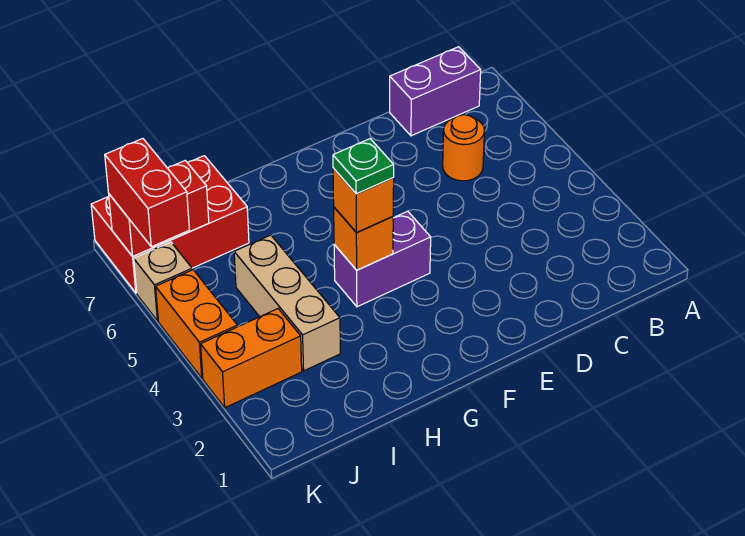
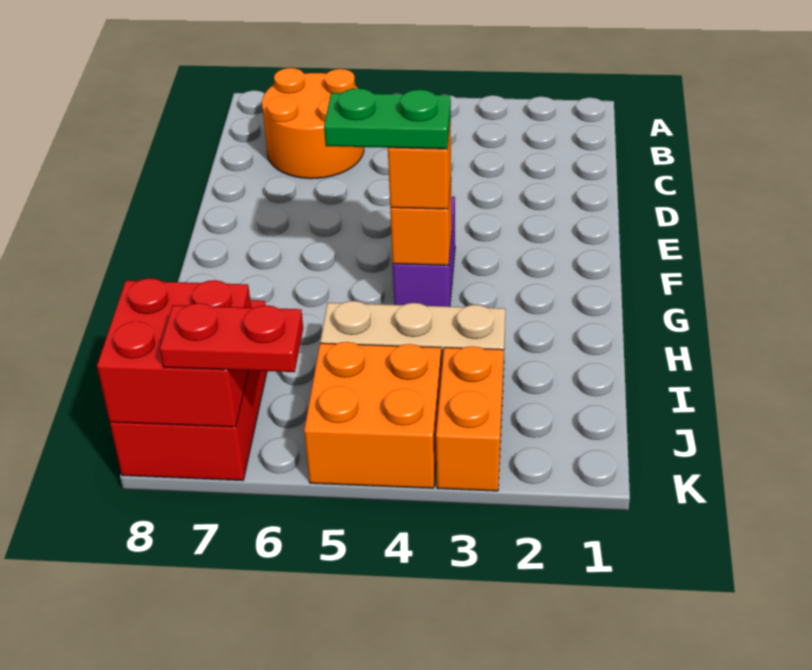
purple 1x2 brick [390,47,481,136] -> none
orange 1x1 round brick [443,115,485,181] -> orange 2x2 round brick [262,68,364,179]
green 1x1 plate [333,139,394,194] -> green 1x2 plate [324,88,451,149]
red 1x2 brick [109,160,209,256] -> red 2x2 brick [97,278,251,427]
orange 1x2 brick [156,270,238,378] -> orange 2x2 brick [304,342,441,488]
tan 1x1 brick [134,242,192,321] -> none
red 1x2 brick [105,139,189,247] -> red 1x2 plate [160,303,303,372]

